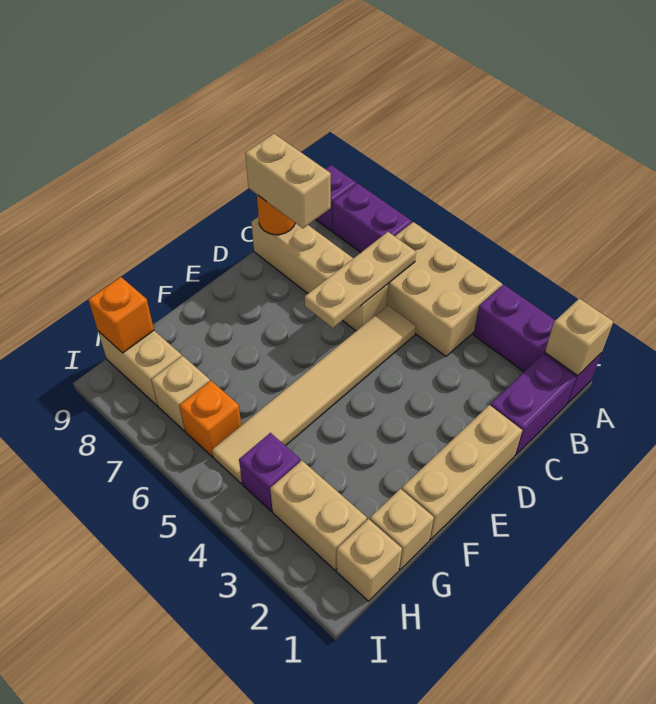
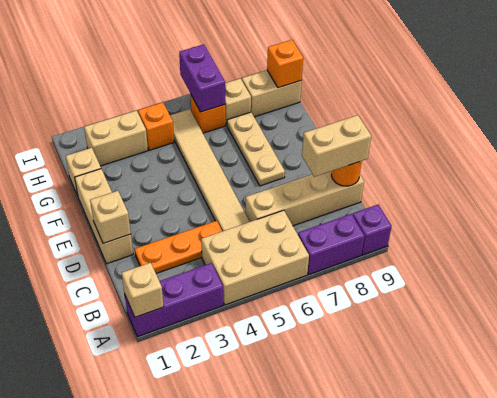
purple 1x2 brick [490,354,576,455] -> purple 1x2 brick moved to [179,44,225,112]
tan 1x3 plate [305,232,416,328] -> tan 1x3 plate moved to [227,112,285,186]
none -> orange 1x3 plate [135,221,222,273]
tan 1x1 brick [336,519,402,601] -> tan 1x1 brick moved to [90,191,131,243]
purple 1x1 brick [239,433,300,511] -> orange 1x1 brick [138,102,174,150]

